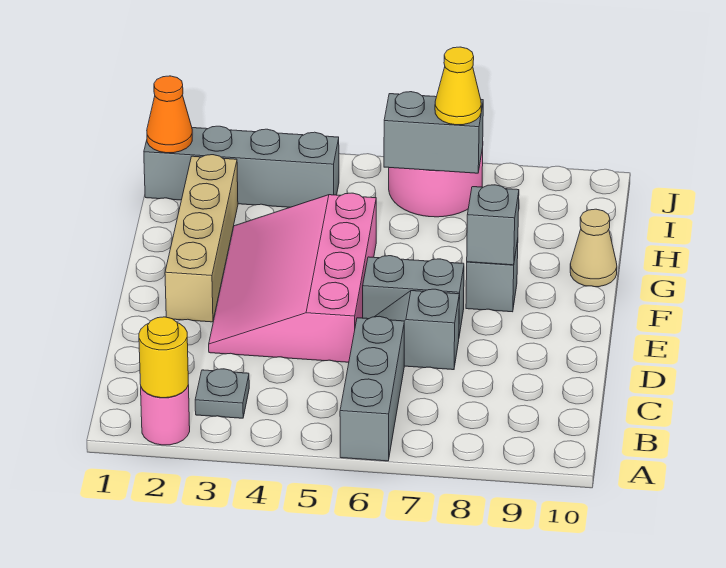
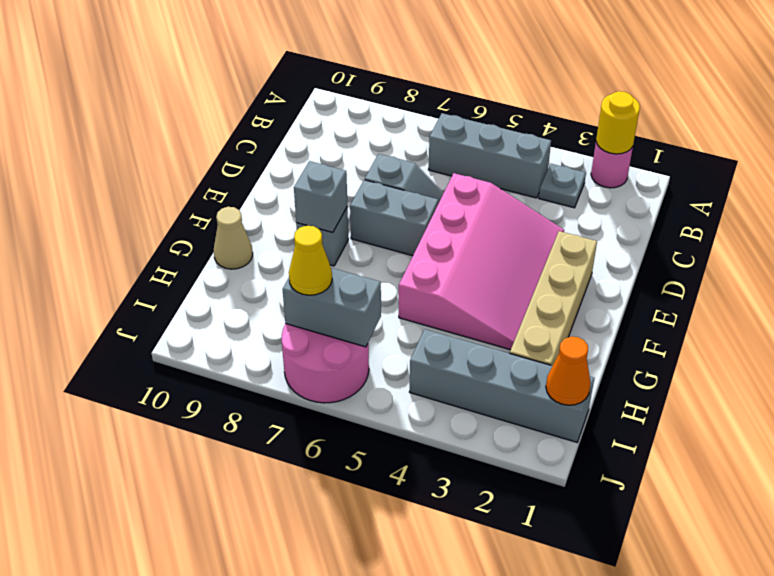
grey 1x3 brick [340,316,404,461] -> grey 1x3 brick turned to [428,113,551,198]

